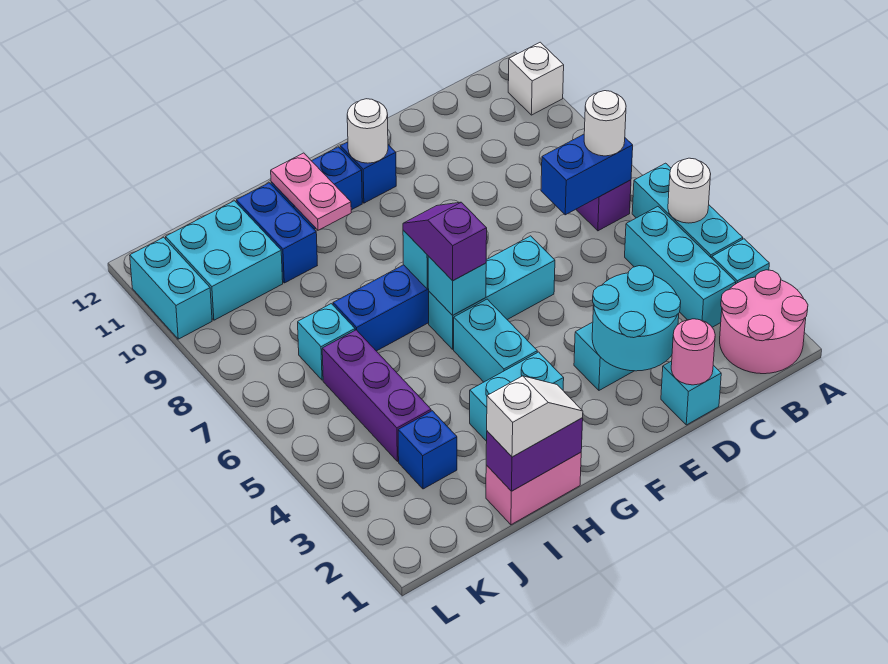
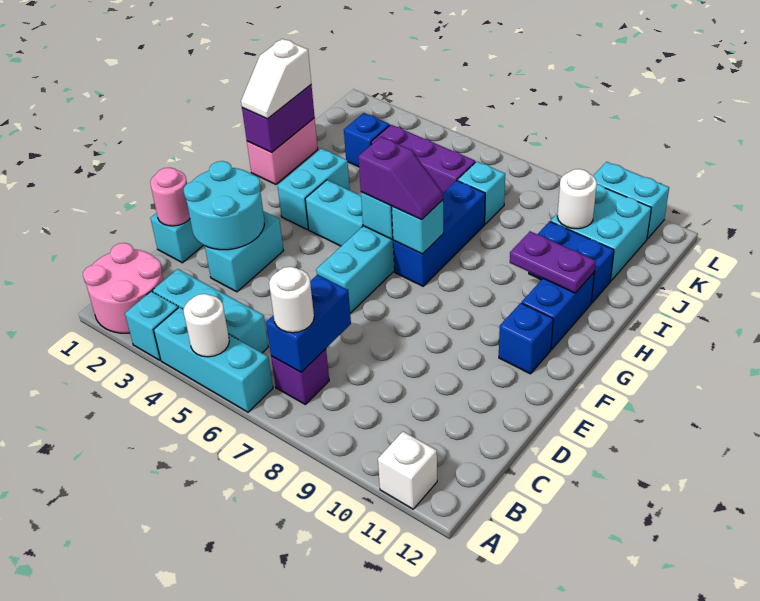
white 1x1 round brick [347,99,388,163] -> white 1x1 round brick moved to [557,169,597,229]
pink 1x2 plate [271,153,351,230] -> purple 1x2 plate [510,231,596,293]

